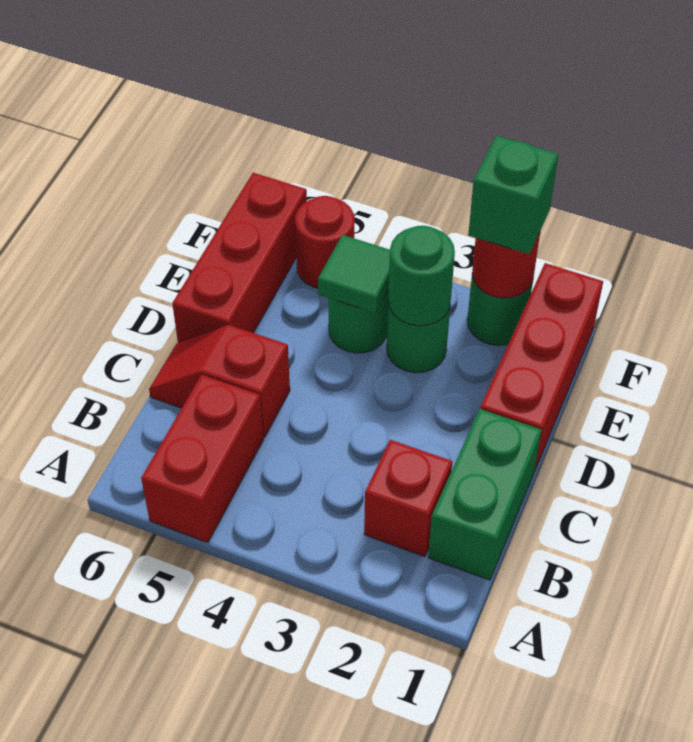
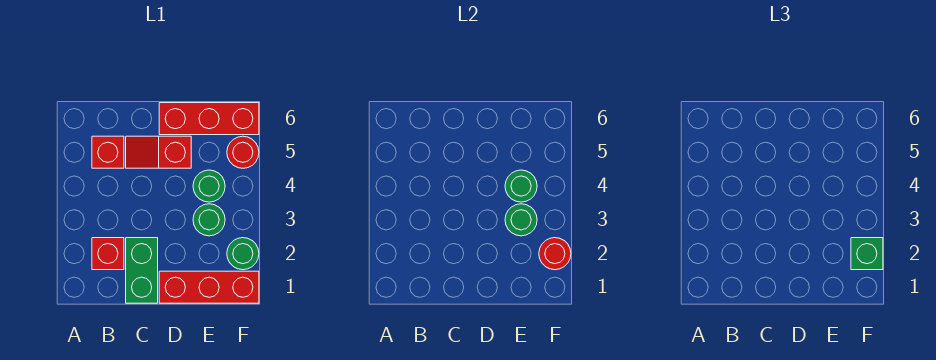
red 1x2 brick [141,375,264,543] -> red 1x1 brick [92,136,124,168]
green 1x2 brick [428,409,542,580] -> green 1x2 brick turned to [126,238,158,303]
red 1x2 slope [149,325,290,437] -> red 1x2 slope turned to [126,136,191,168]
green 1x1 tile [318,235,390,313] -> green 1x1 round brick [505,170,537,202]

